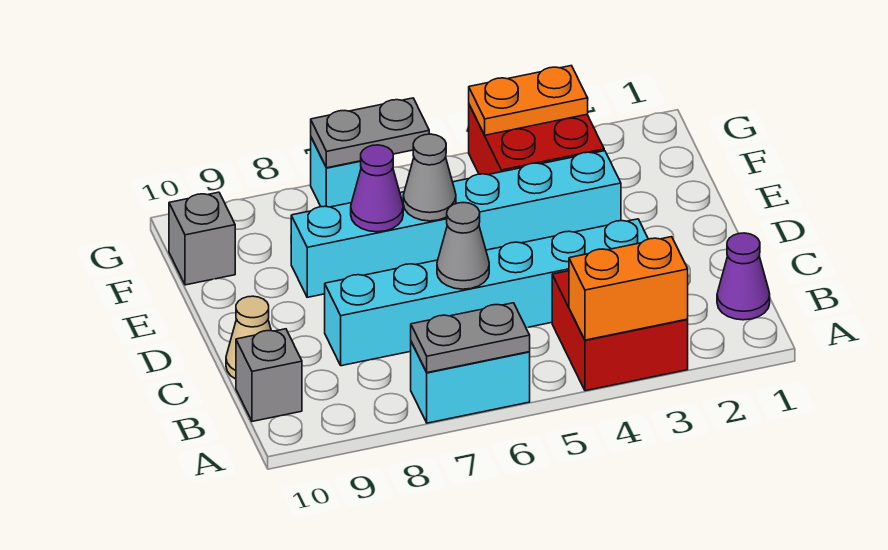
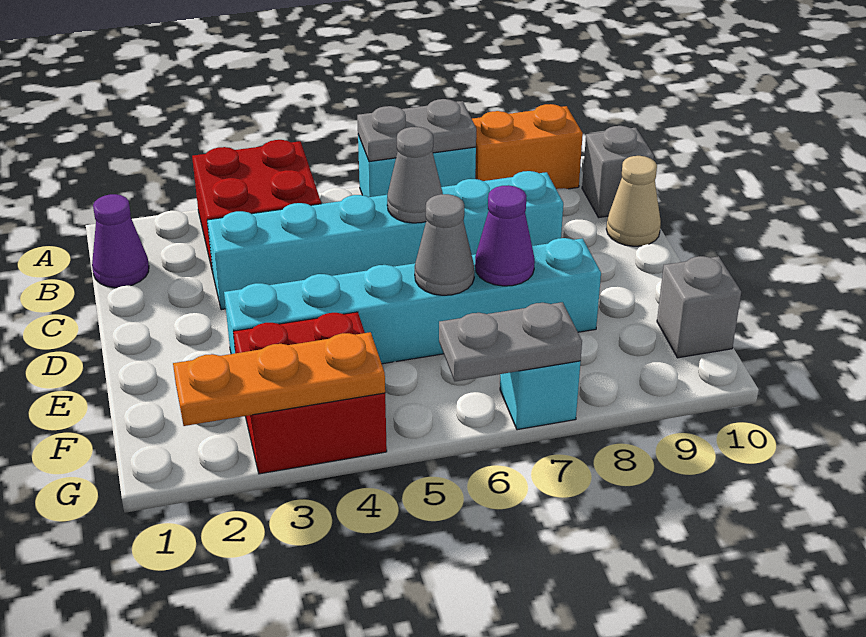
orange 1x2 brick [569,237,688,340] -> orange 1x2 brick moved to [472,104,583,189]
orange 1x2 plate [469,66,588,135] -> orange 1x3 plate [173,332,385,426]

